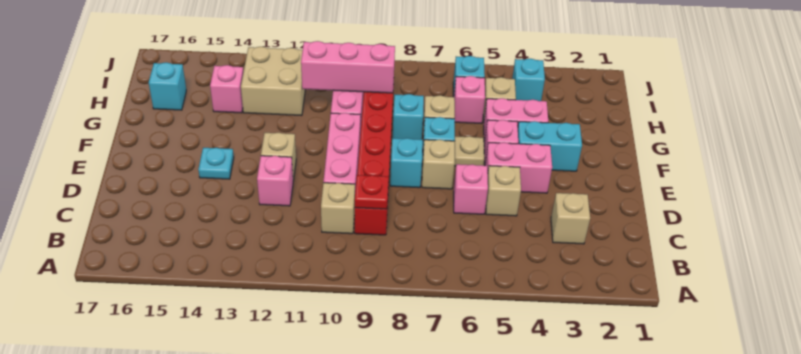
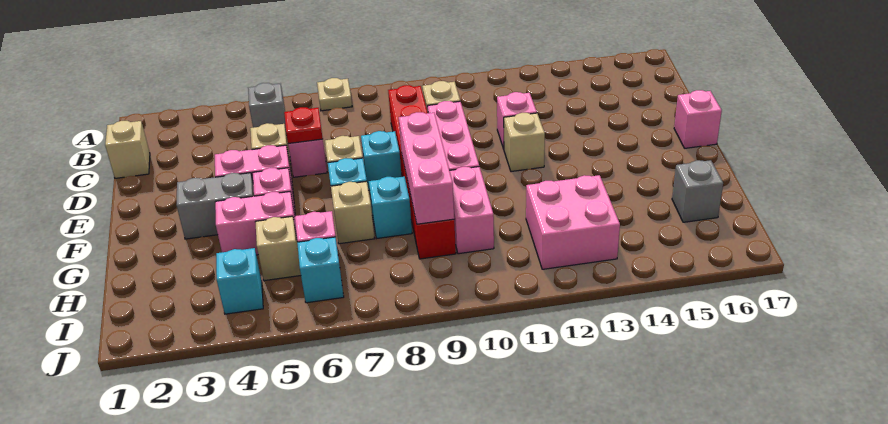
none -> grey 1x1 brick [248,83,286,130]
tan 1x1 brick [551,193,590,244] -> tan 1x1 brick moved to [105,121,150,178]
red 1x1 plate [355,175,389,209] -> red 1x1 plate moved to [284,107,323,143]
cyan 1x1 plate [198,148,234,179] -> none
cyan 1x2 brick [518,121,582,171] -> grey 1x2 brick [176,173,254,239]
tan 1x1 plate [454,136,484,166] -> tan 1x1 plate moved to [317,78,352,111]
pink 1x3 brick [301,41,395,93] -> pink 1x3 brick turned to [399,112,454,224]
tan 2x2 brick [241,47,305,116] -> pink 2x2 brick [526,175,620,269]
pink 1x1 brick [210,65,243,113] -> pink 1x1 brick moved to [674,90,722,148]
cyan 1x1 brick [149,62,186,110] -> grey 1x1 brick [672,160,723,222]

